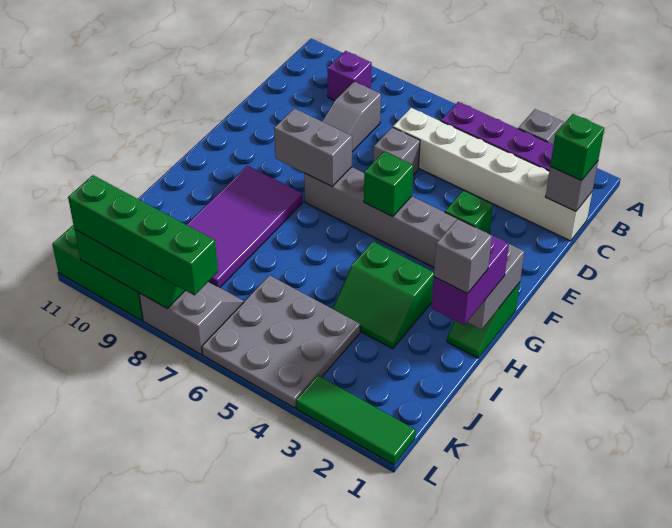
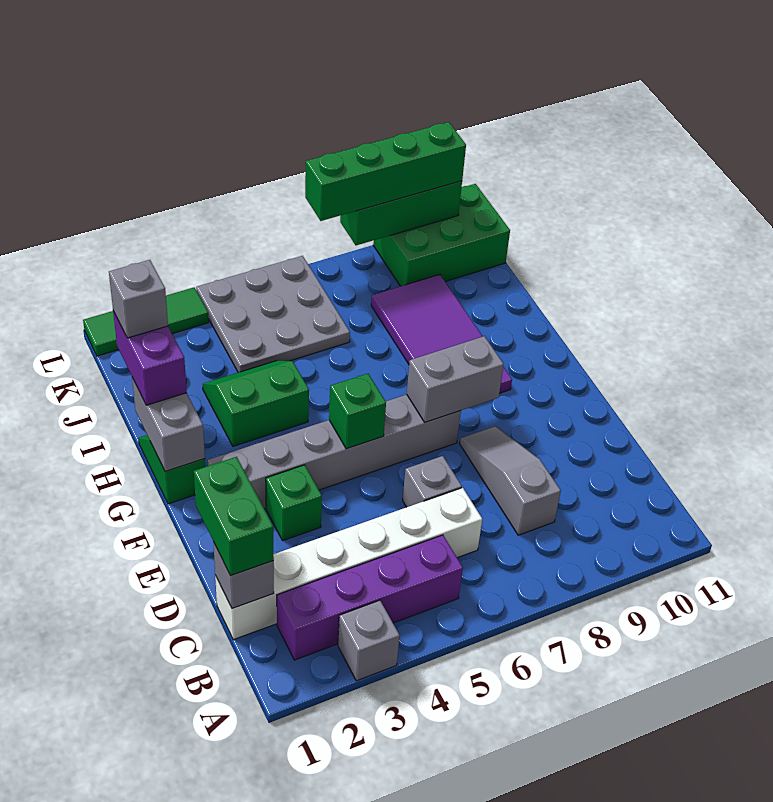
purple 1x1 brick [327,51,372,101] -> none
green 1x1 brick [550,114,604,181] -> green 1x2 brick [194,457,274,576]
grey 2x2 slope [139,281,244,354] -> none

